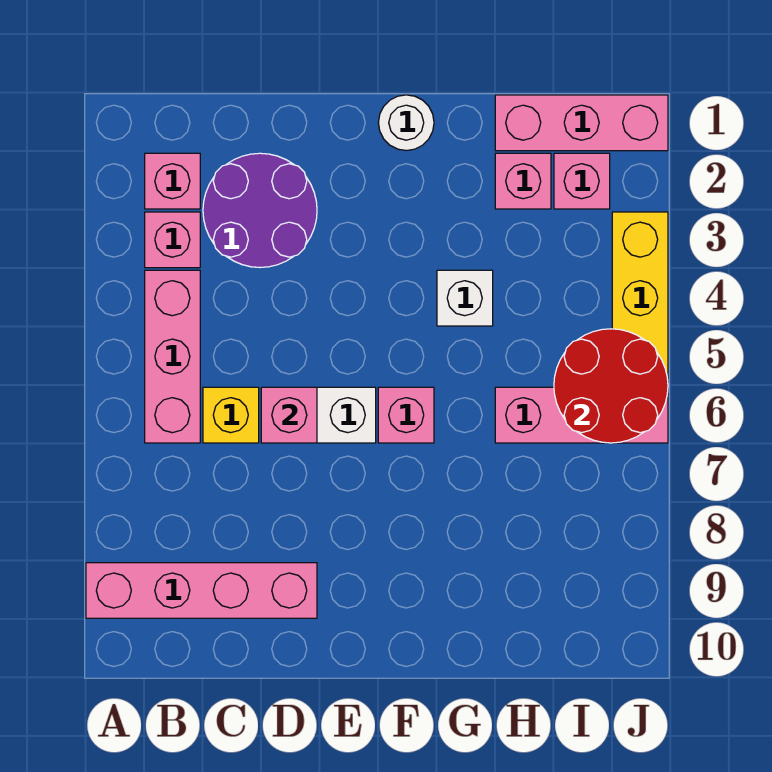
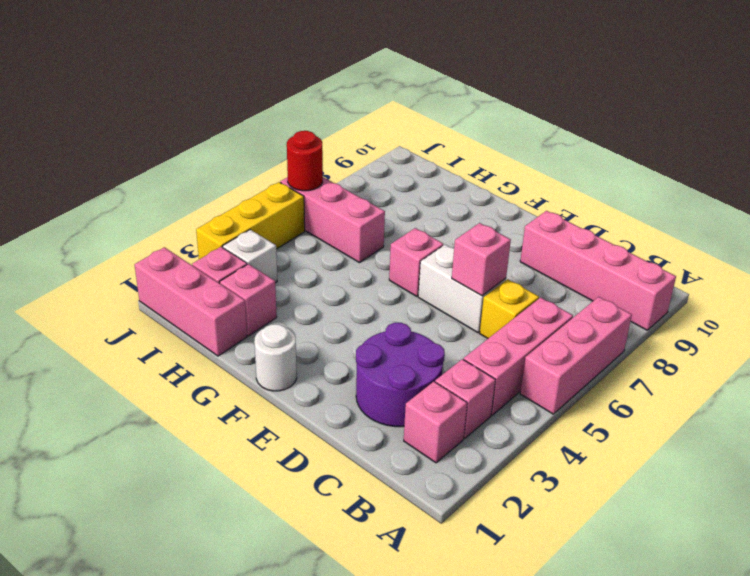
none -> pink 1x3 brick [520,297,632,414]
white 1x1 brick [437,270,493,326] -> white 1x1 brick moved to [223,230,277,283]
red 2x2 round brick [554,329,668,443] -> red 1x1 round brick [287,131,323,191]

